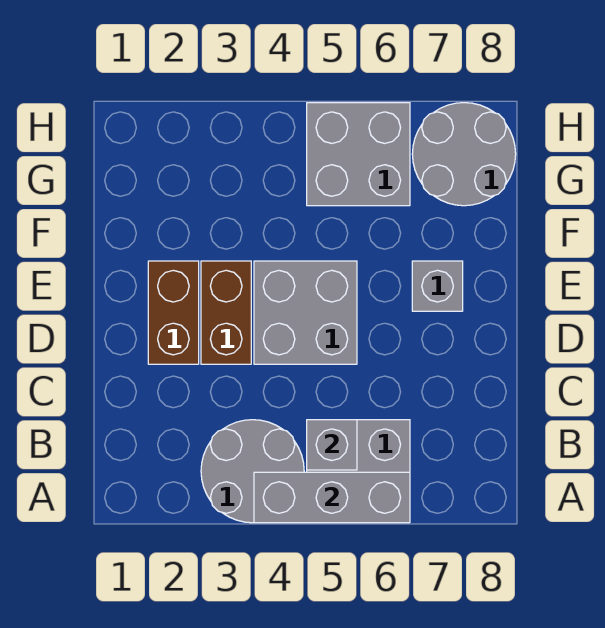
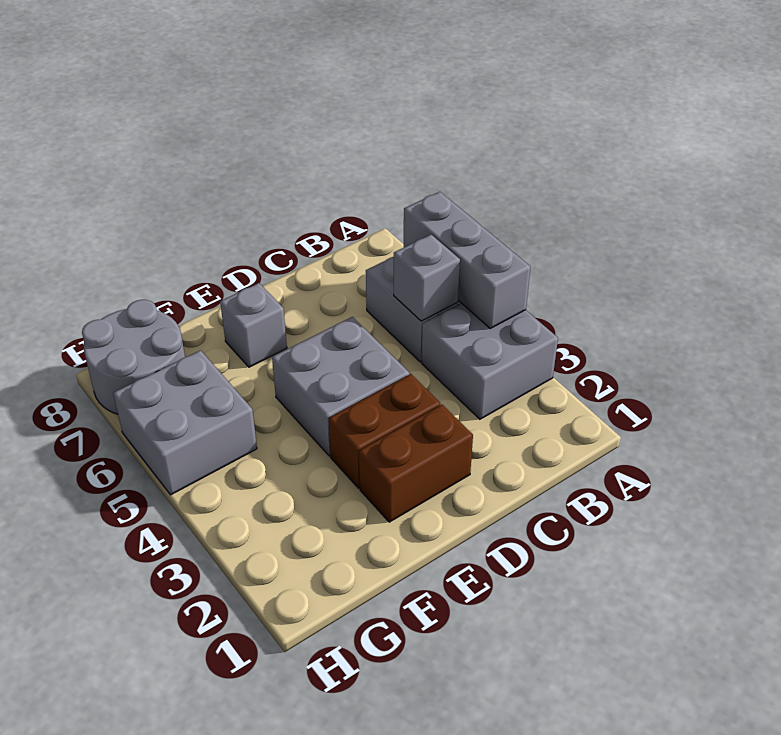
grey 2x2 round brick [201,420,304,523] -> grey 2x2 brick [422,303,558,419]

